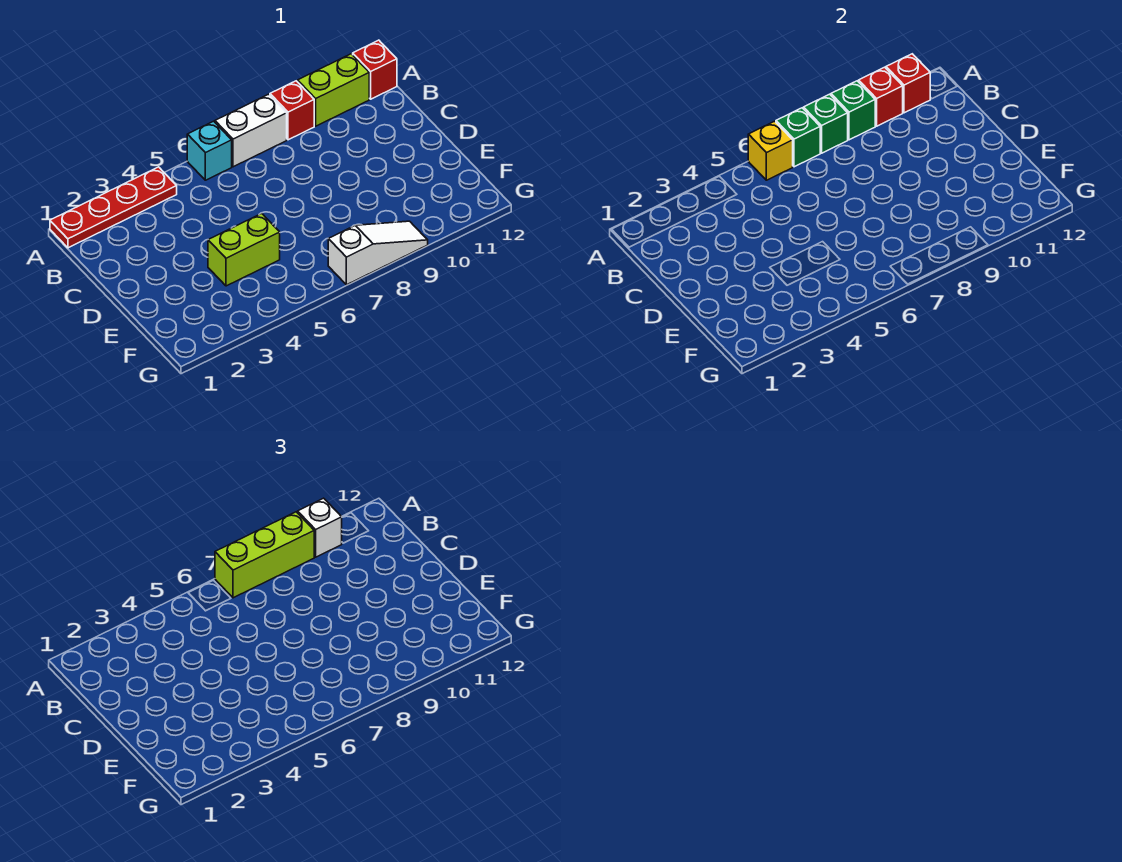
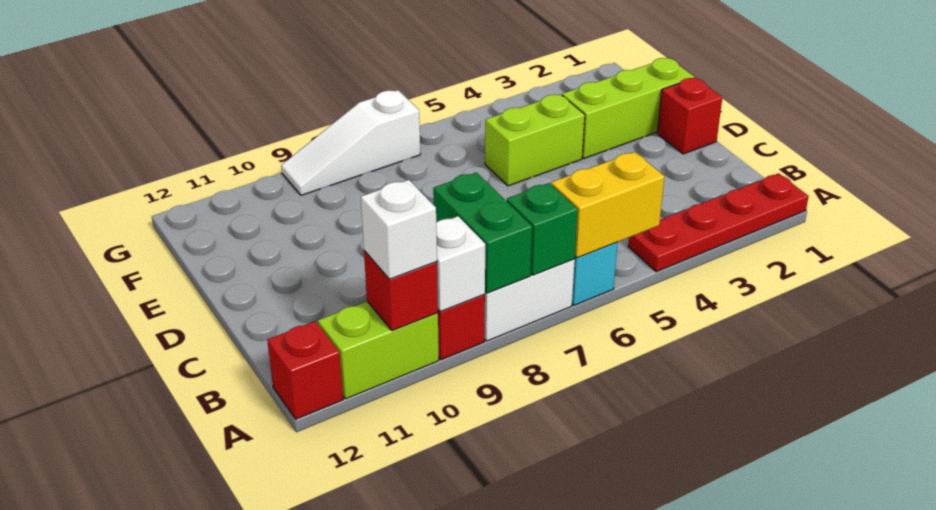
yellow 1x1 brick [748,121,793,180] -> yellow 1x2 brick [551,152,665,258]
lime 1x3 brick [215,512,314,598] -> lime 1x3 brick moved to [562,58,694,158]
green 1x1 brick [804,94,848,153] -> green 1x2 brick [433,172,532,293]
green 1x1 brick [831,81,875,140] -> white 1x1 brick [436,216,485,312]
red 1x1 brick [886,54,930,113] -> red 1x1 brick moved to [657,78,722,154]

